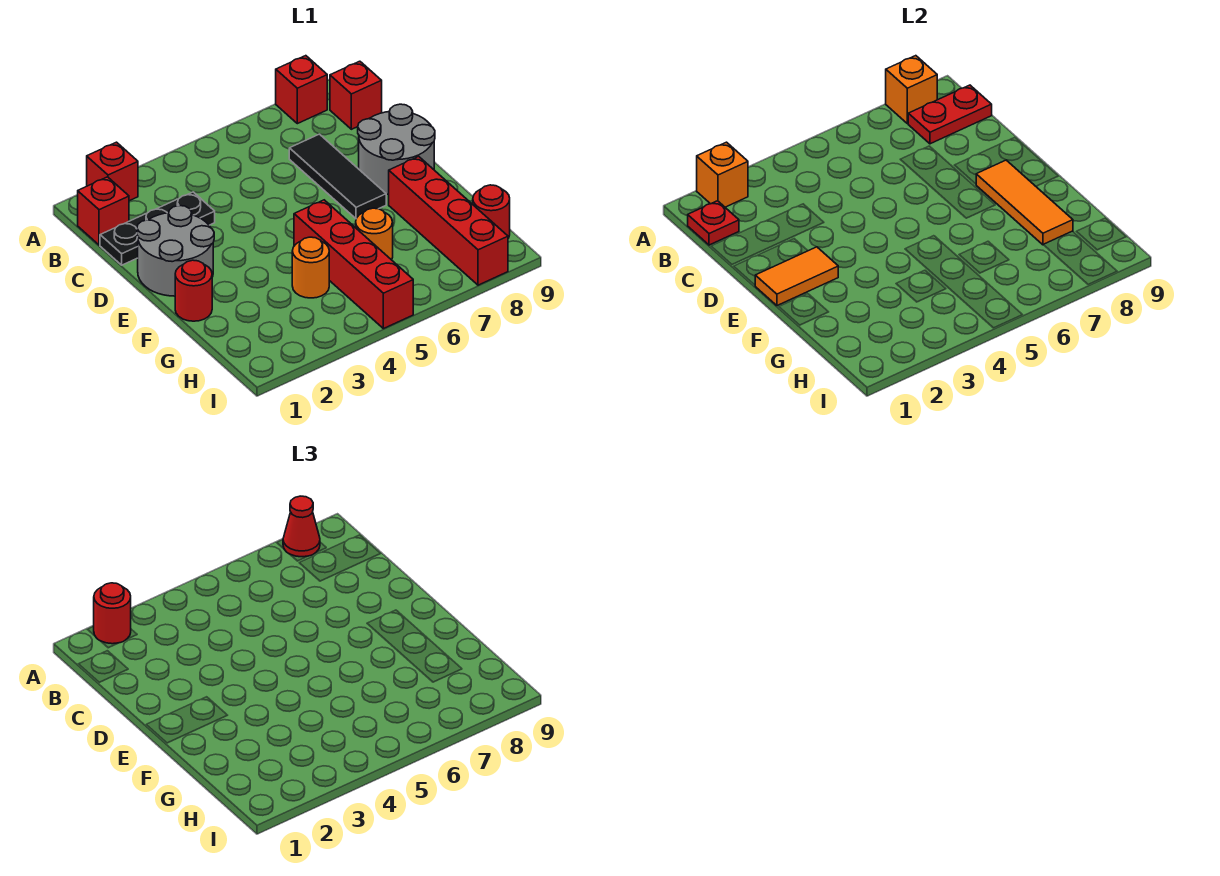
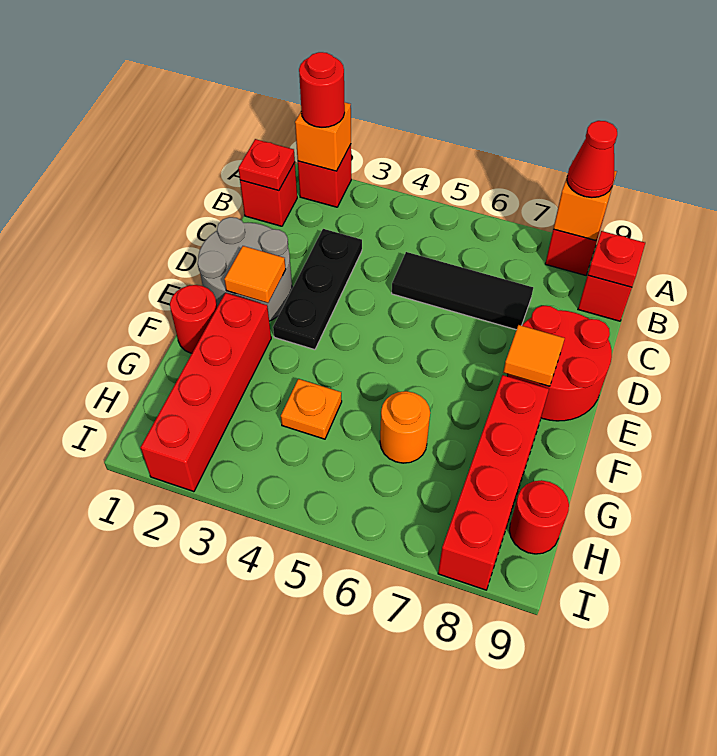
red 1x2 plate [908,85,992,144] -> red 1x1 plate [588,231,645,287]
black 1x3 plate [100,192,215,265] -> black 1x3 plate turned to [273,229,362,350]
black 1x3 tile [289,134,386,218] -> black 1x3 tile turned to [392,252,533,330]
grey 2x2 round brick [358,104,435,194] -> red 2x2 round brick [508,306,612,421]
orange 1x2 tile [755,247,838,306] -> orange 1x1 tile [224,246,286,303]
orange 1x3 tile [976,160,1073,245] -> orange 1x1 tile [503,325,565,386]
red 1x4 brick [294,200,413,329] -> red 1x4 brick moved to [140,293,271,492]
orange 1x1 round brick [292,237,329,298] -> orange 1x1 plate [281,379,342,439]

